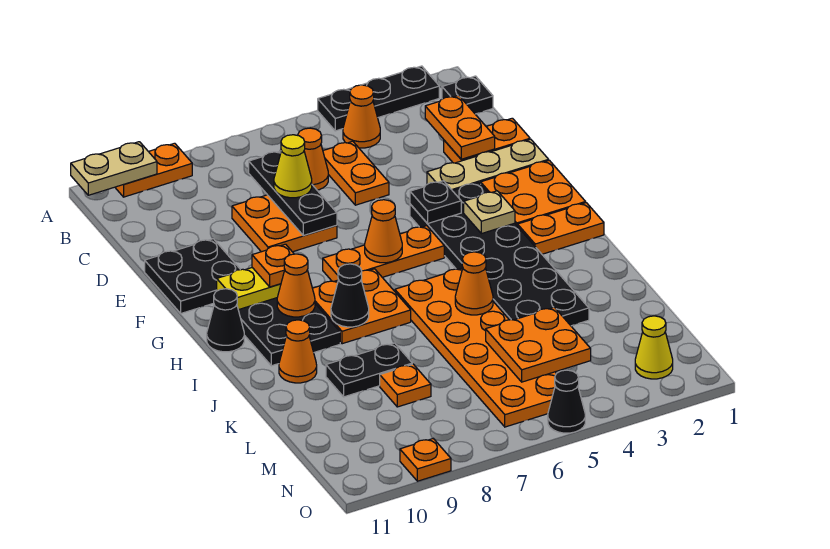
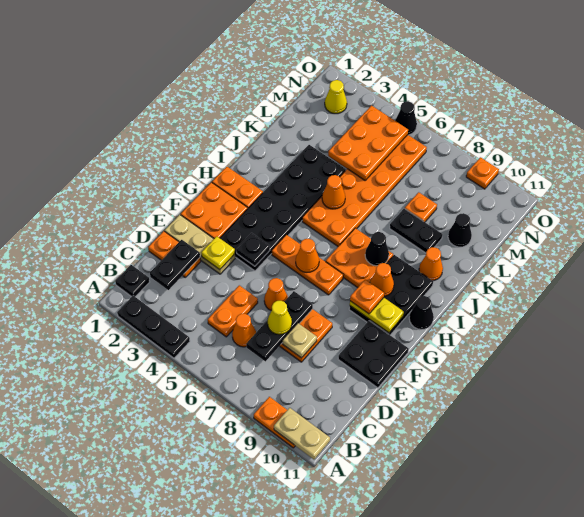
orange 1x1 cone [343,85,380,148] -> orange 1x1 cone moved to [264,278,288,311]
orange 1x2 plate [425,95,495,159] -> black 1x2 plate [150,240,200,290]
none -> yellow 1x1 plate [201,236,235,270]
tan 1x1 plate [464,191,515,234] -> tan 1x1 plate moved to [283,323,317,358]
orange 2x2 plate [486,307,591,382] -> orange 2x3 plate [328,106,408,180]
none -> black 1x1 cone [448,213,472,247]

